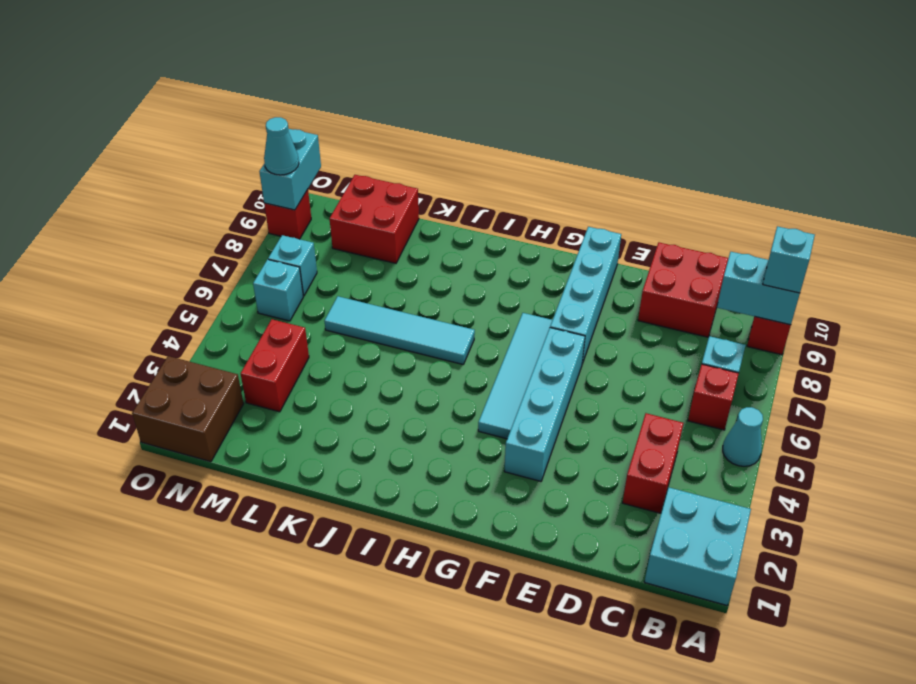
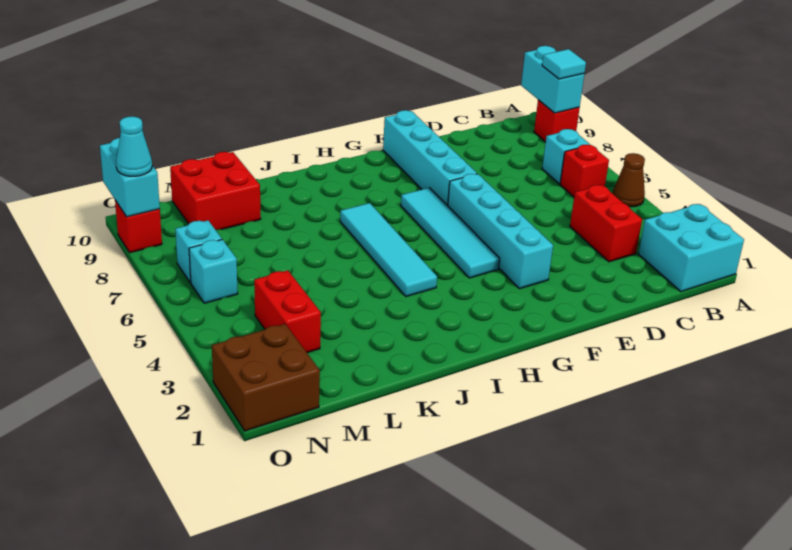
cyan 1x1 cone [723,407,763,466] -> brown 1x1 cone [613,153,645,207]
cyan 1x2 brick [717,252,800,325] -> cyan 1x2 brick turned to [521,46,584,113]
cyan 1x1 brick [763,226,815,293] -> cyan 1x1 tile [542,49,586,79]
red 2x2 brick [638,242,728,337] -> none
cyan 1x4 tile [325,296,475,364] -> cyan 1x4 tile turned to [340,203,437,297]

